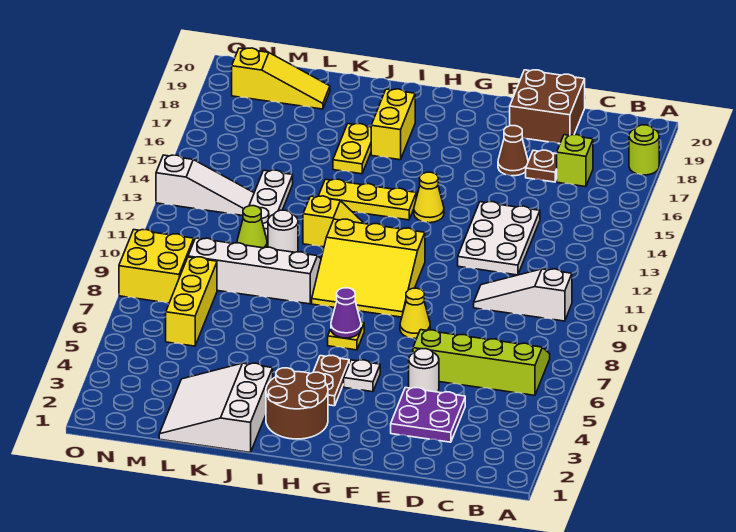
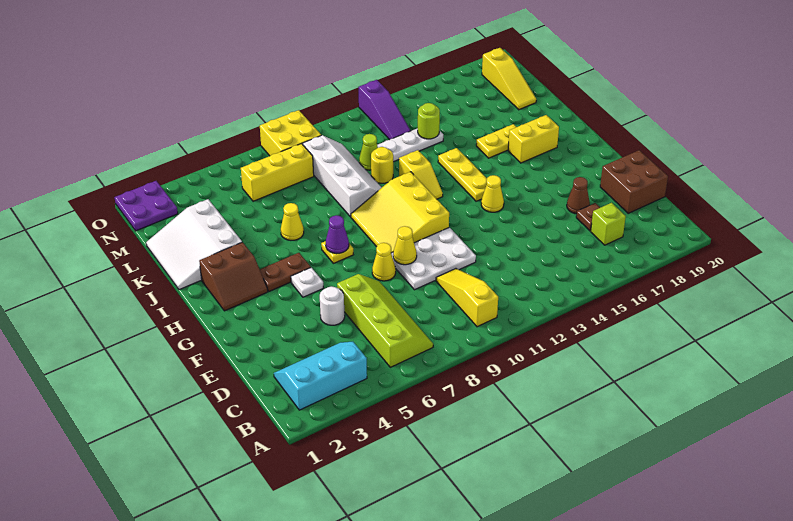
lime 1x1 round brick [629,125,659,175] -> lime 1x1 round brick moved to [418,103,440,139]
none -> cyan 2x3 slope [274,342,367,410]
white 1x3 slope [474,269,572,321] -> yellow 1x3 slope [436,269,498,327]
purple 2x2 plate [391,388,465,442] -> purple 2x2 plate moved to [115,181,178,231]
white 2x3 plate [458,202,540,275] -> white 2x3 plate moved to [391,227,476,290]
none -> yellow 1x1 cone [393,226,417,265]
brown 2x2 round brick [266,368,328,439] -> brown 2x2 slope [199,242,268,311]
white 3x3 slope [159,363,273,453] -> white 3x3 slope turned to [146,199,242,290]
none -> yellow 1x1 cone [281,203,304,240]
white 1x1 round brick [268,210,298,252] -> yellow 1x1 round brick [371,147,393,183]
white 1x3 slope [156,155,254,216] -> purple 1x3 slope [359,80,411,140]

